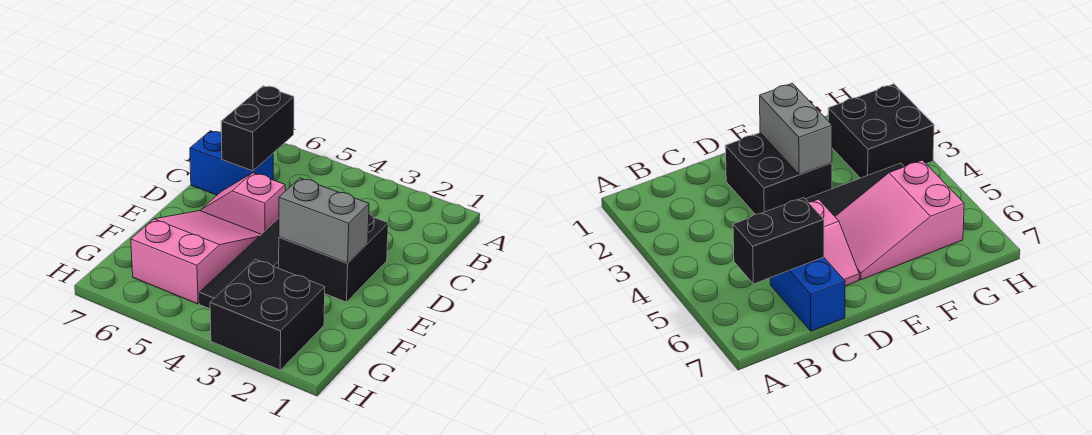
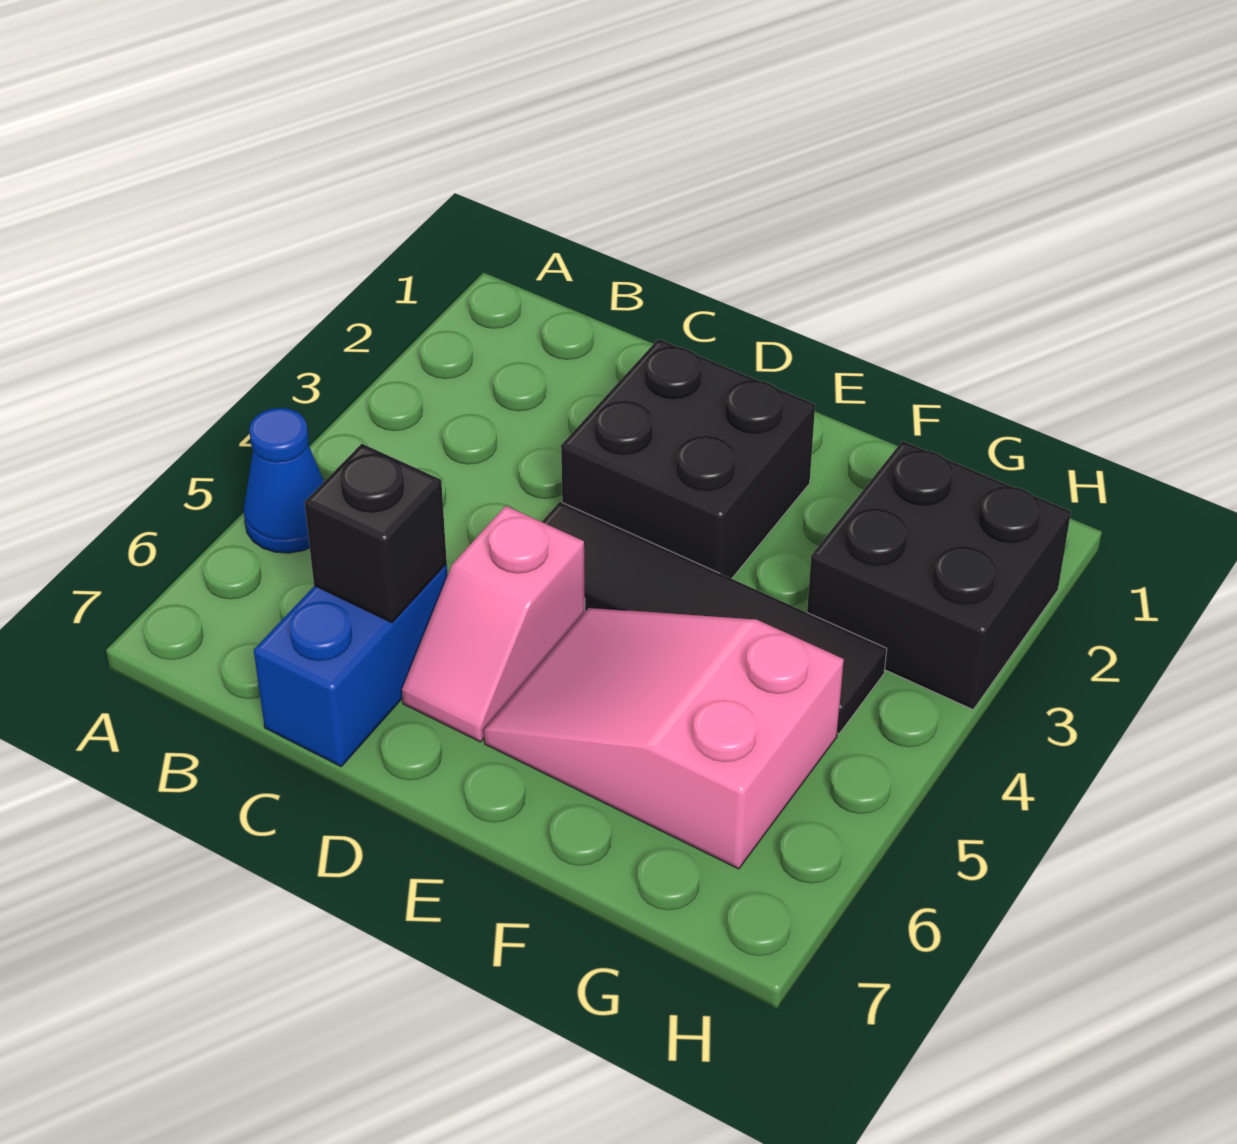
none -> blue 1x1 cone [243,408,324,553]
black 1x2 brick [221,86,294,171] -> black 1x1 brick [304,444,447,623]
grey 1x2 brick [279,178,369,263] -> none

